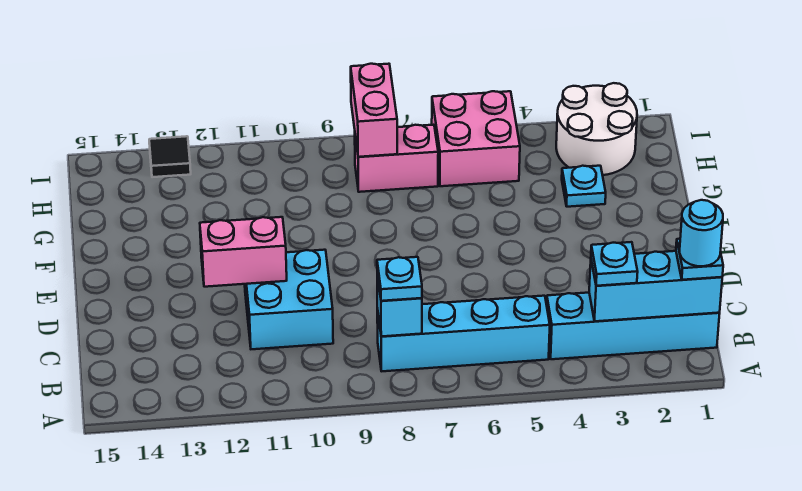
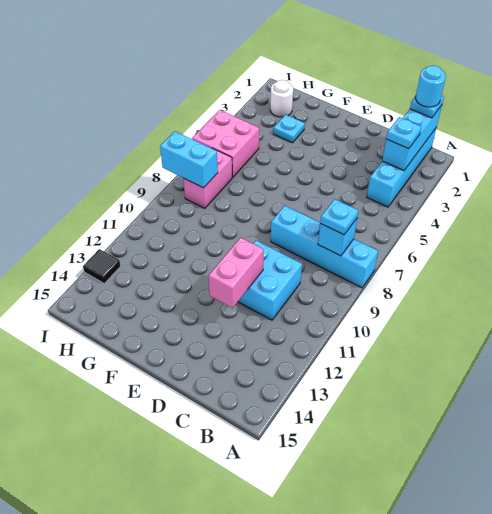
cyan 1x4 brick [377,296,550,371] -> cyan 1x4 brick turned to [271,206,378,288]
white 2x2 round brick [556,83,637,175] -> white 1x1 round brick [270,80,293,117]
pink 1x2 brick [351,64,397,157] -> cyan 1x2 brick [160,131,218,188]

